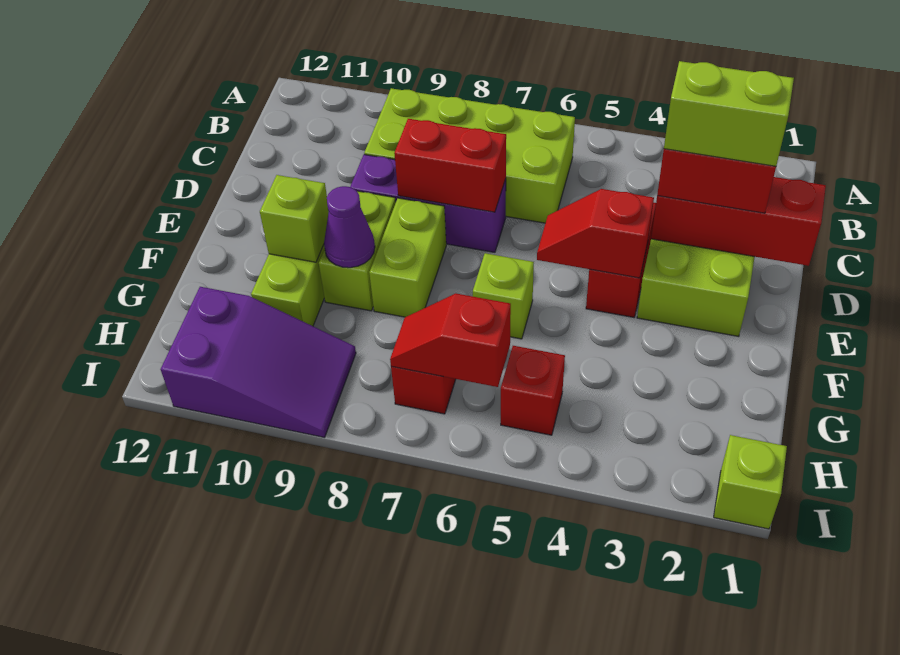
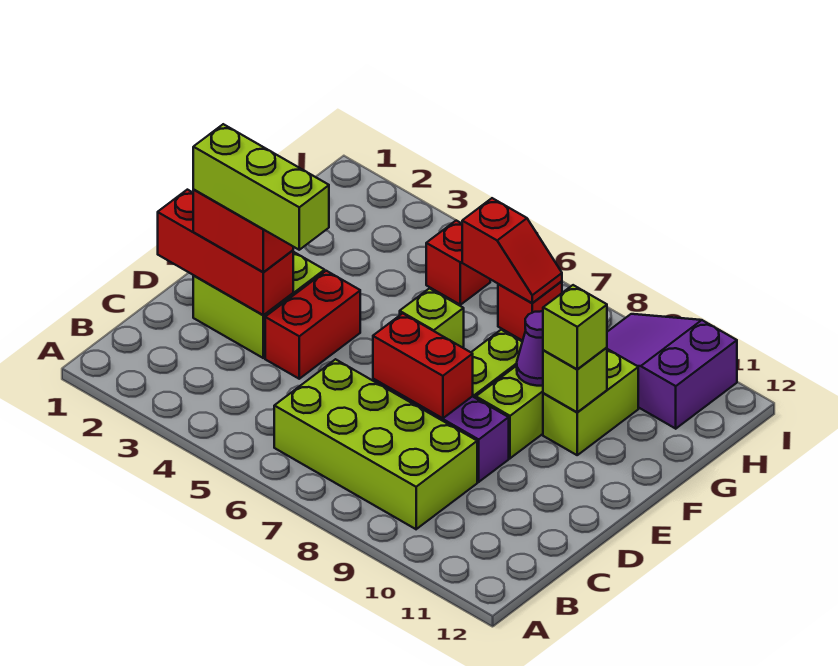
lime 1x2 brick [664,61,794,166] -> lime 1x3 brick [193,124,329,250]
red 1x2 slope [537,189,654,278] -> none
lime 1x1 brick [714,435,787,529] -> lime 1x1 brick moved to [543,285,607,369]

